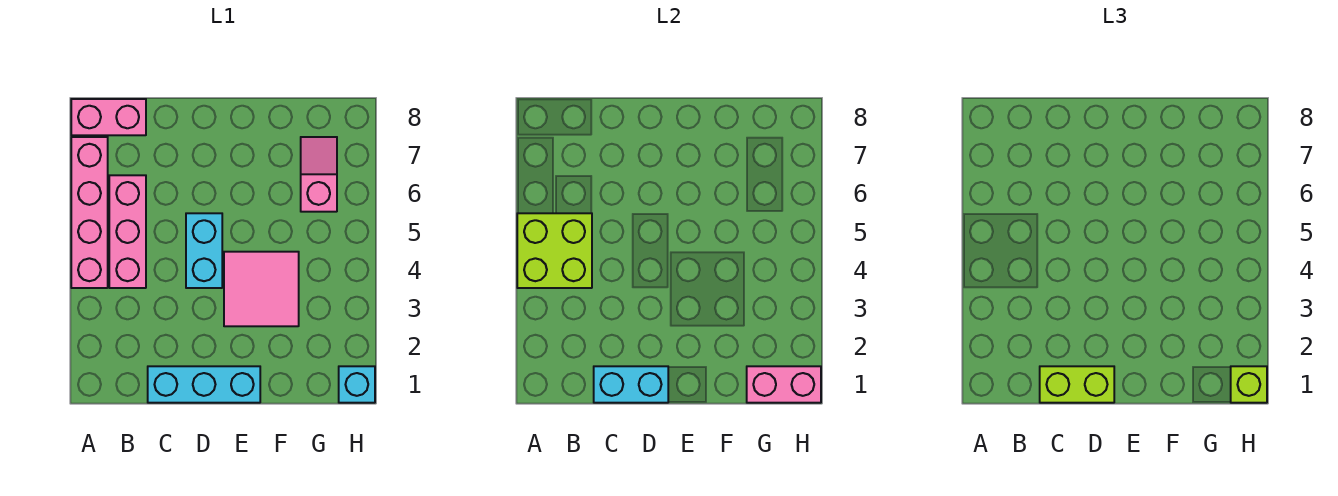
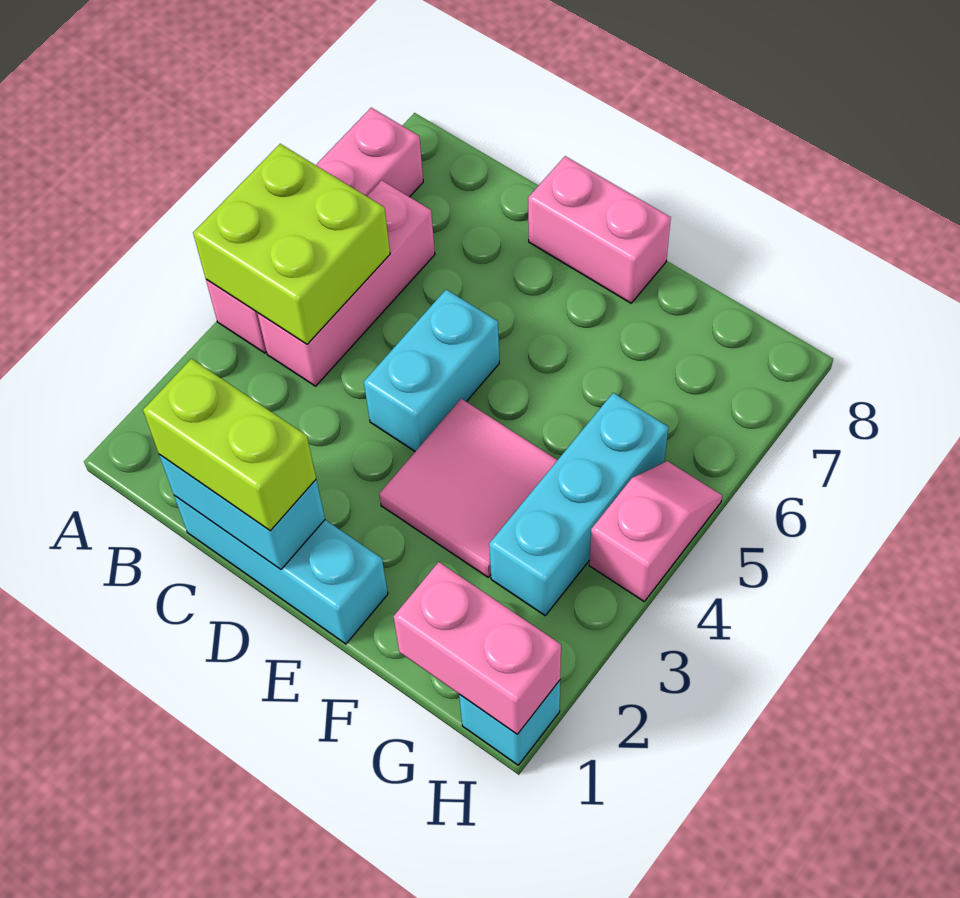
pink 1x2 brick [71,99,146,135] -> pink 1x2 brick moved to [528,156,671,303]
none -> cyan 1x3 brick [489,393,668,615]
pink 1x2 slope [301,137,337,212] -> pink 1x2 slope moved to [589,461,722,601]
lime 1x1 brick [1231,366,1267,403] -> none

